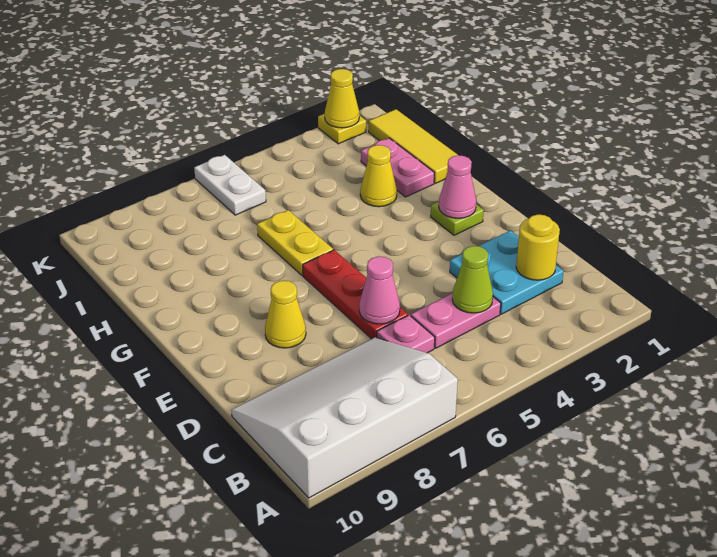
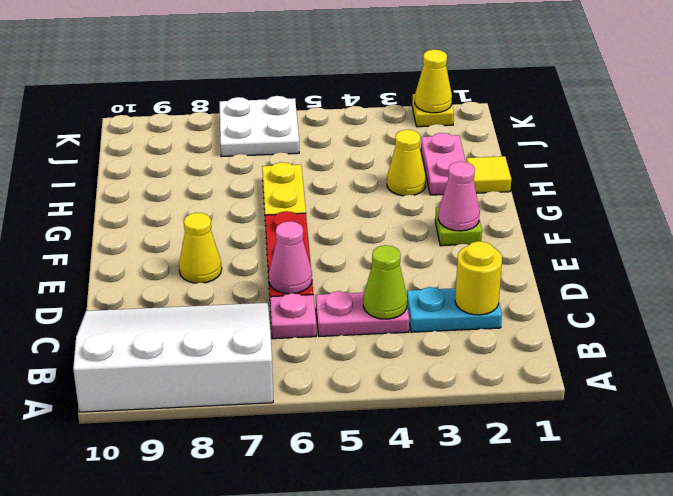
cyan 2x2 plate [450,230,564,314] -> cyan 1x2 plate [407,287,502,332]
yellow 1x3 tile [369,109,458,183] -> yellow 1x1 tile [467,156,511,193]
white 1x2 plate [194,155,266,215] -> white 2x2 plate [220,96,299,157]

